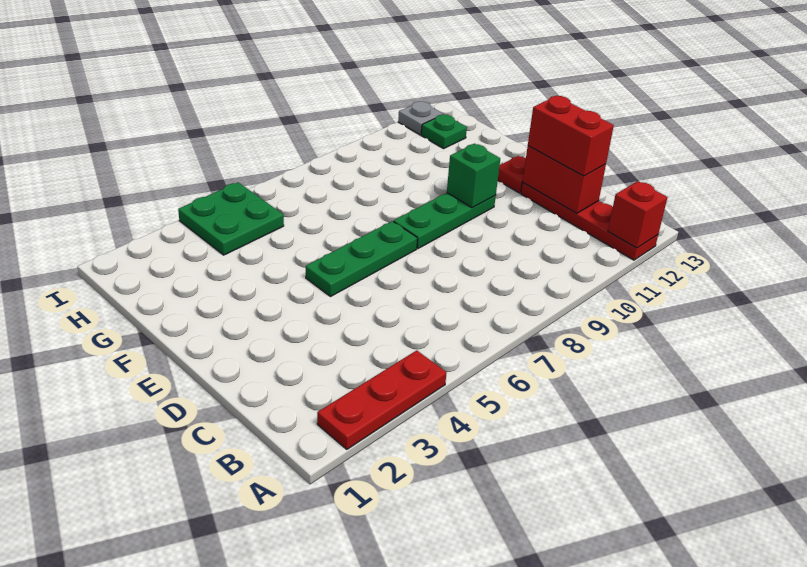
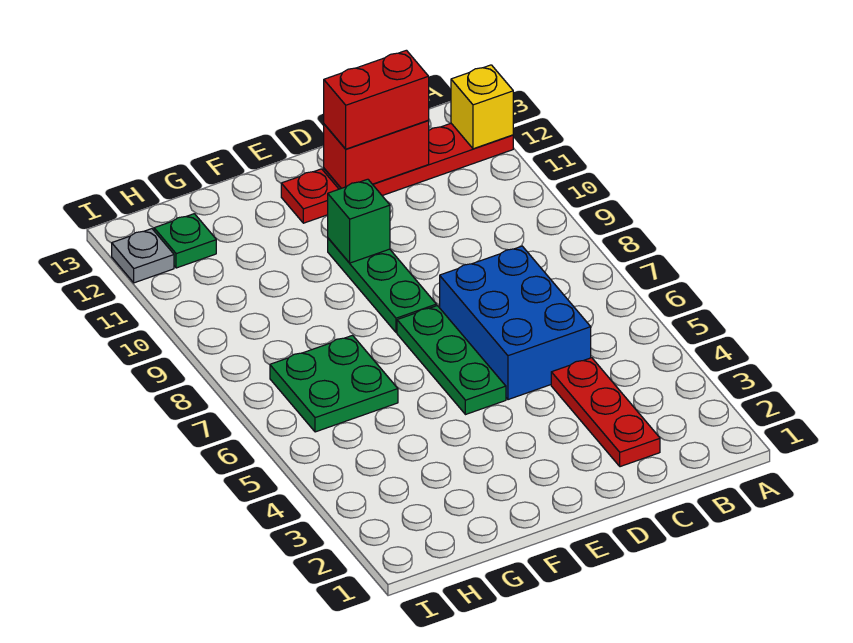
red 1x3 plate [317,350,446,449] -> red 1x3 plate moved to [551,358,660,467]
red 1x1 brick [608,181,668,248] -> yellow 1x1 brick [451,65,513,149]
none -> blue 2x3 brick [440,246,591,400]
green 2x2 plate [178,182,284,255] -> green 2x2 plate moved to [270,335,398,432]

